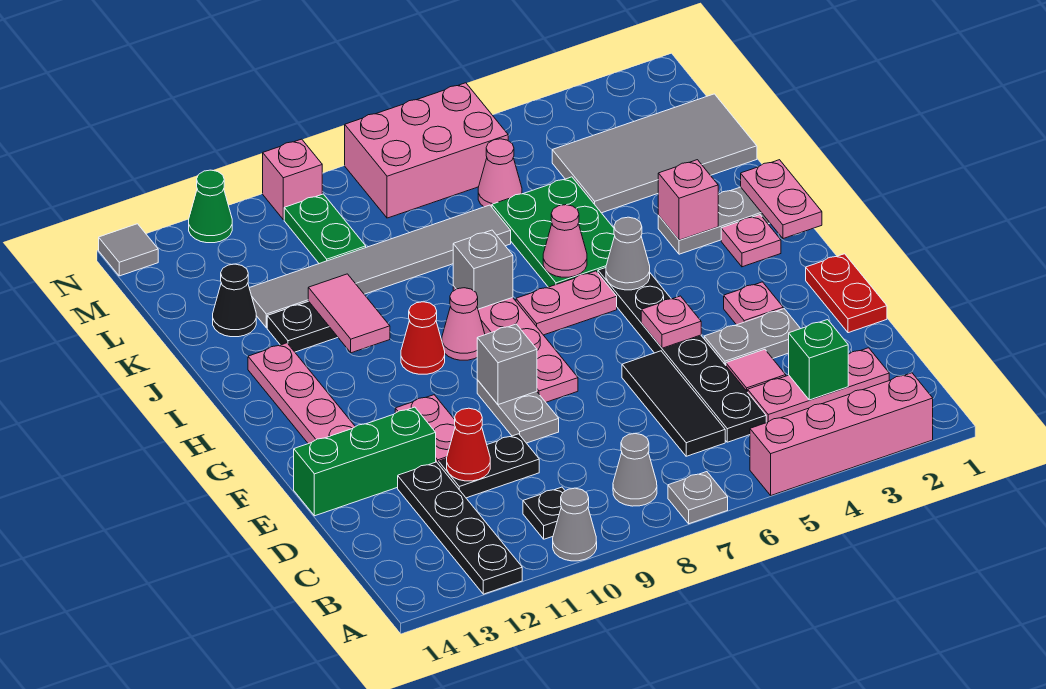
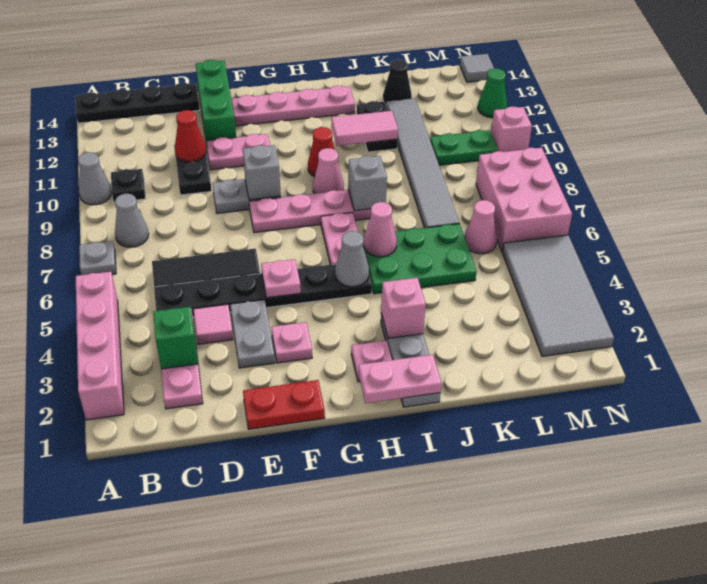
black 1x4 plate [398,462,522,594] -> black 1x4 plate moved to [75,83,200,123]
grey 2x4 tile [552,94,757,213] -> grey 2x4 tile moved to [502,235,614,356]

